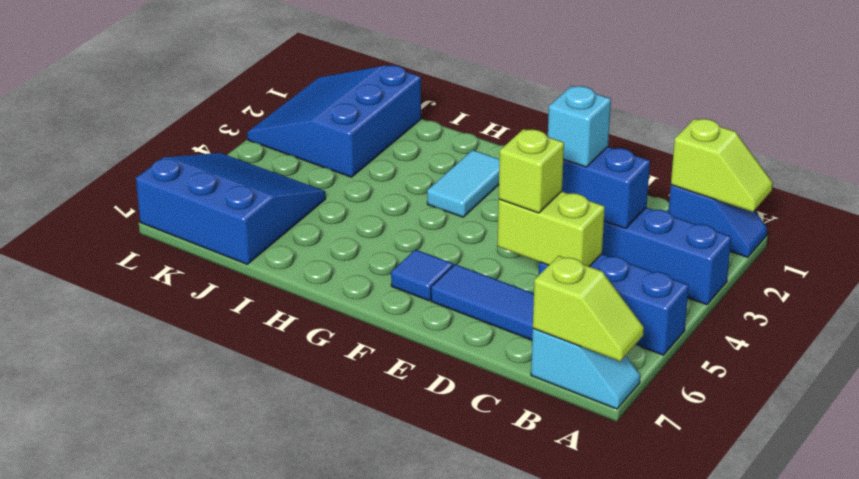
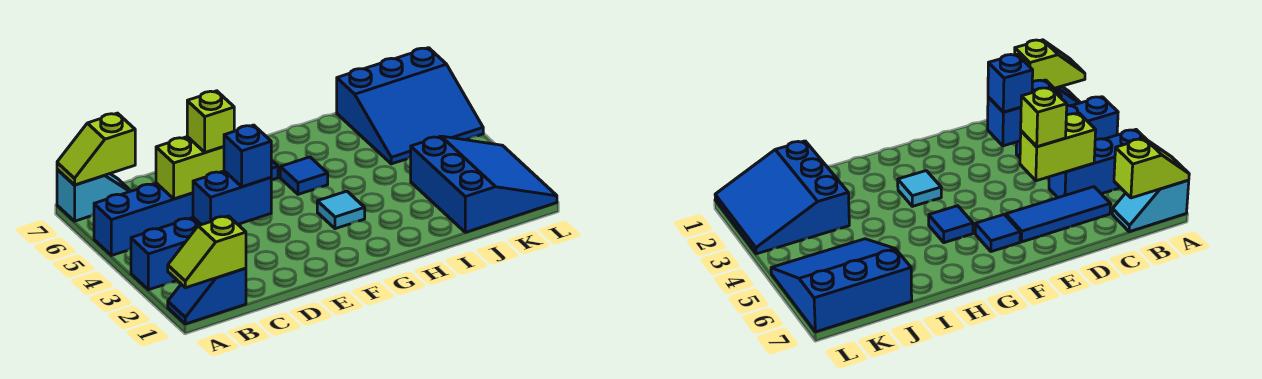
cyan 1x2 slope [531,329,640,409] -> cyan 1x2 slope turned to [57,169,130,221]
cyan 1x1 brick [548,86,611,167] -> blue 1x1 brick [224,125,271,187]
cyan 1x2 tile [427,150,499,217] -> cyan 1x1 tile [317,191,365,229]
none -> blue 1x1 tile [280,157,328,194]

